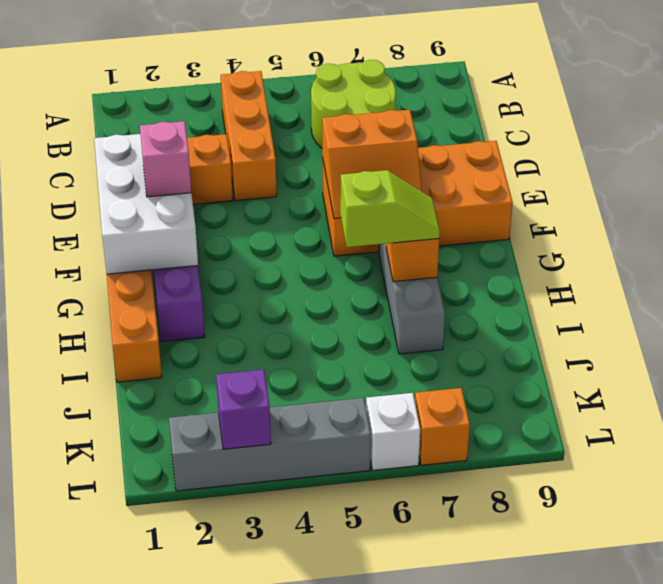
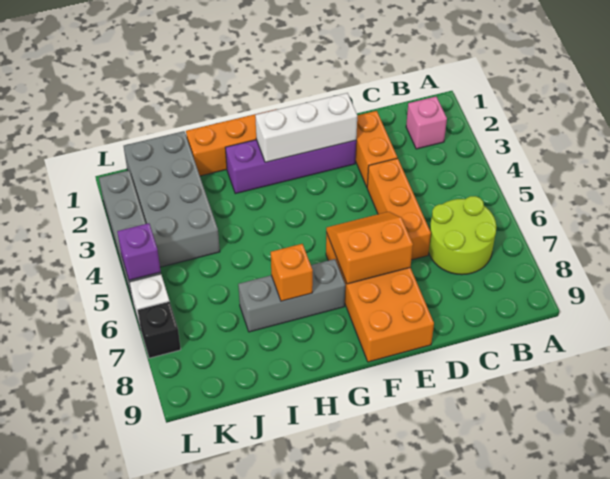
orange 1x3 brick [221,71,277,201] -> orange 1x3 brick turned to [367,158,431,260]
white 2x3 brick [94,134,198,274] -> white 1x3 brick [255,93,357,162]
orange 2x2 slope [322,110,422,219] -> orange 2x2 slope turned to [326,212,413,284]
pink 1x1 brick [140,121,191,197] -> pink 1x1 brick moved to [406,96,447,149]
lime 1x2 slope [340,170,440,247] -> none
none -> grey 2x4 brick [124,131,220,267]
purple 1x1 brick [216,369,271,449] -> purple 1x1 brick moved to [117,223,161,280]
orange 1x1 brick [415,388,470,465] -> black 1x1 brick [137,302,181,358]

